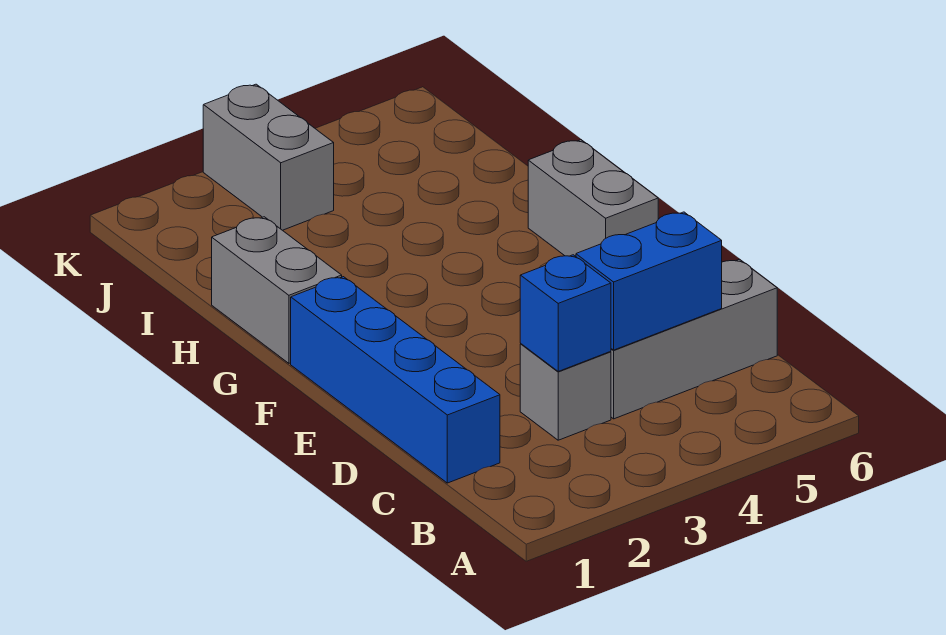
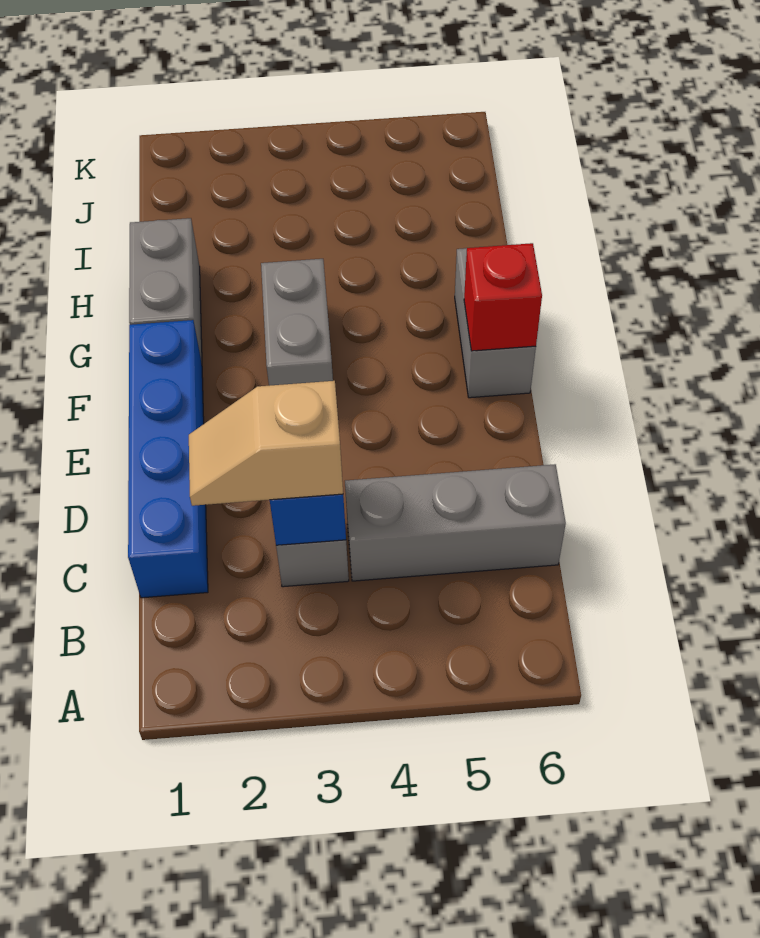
none -> tan 1x2 slope [189,381,343,506]
blue 1x2 brick [576,212,722,350] -> none
none -> red 1x1 brick [464,243,542,351]
grey 1x2 brick [203,84,334,230] -> grey 1x2 brick moved to [261,259,333,386]

